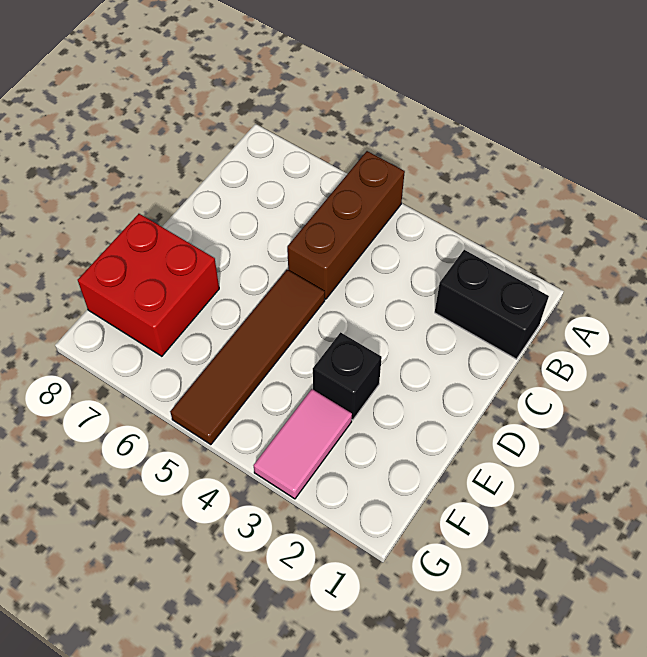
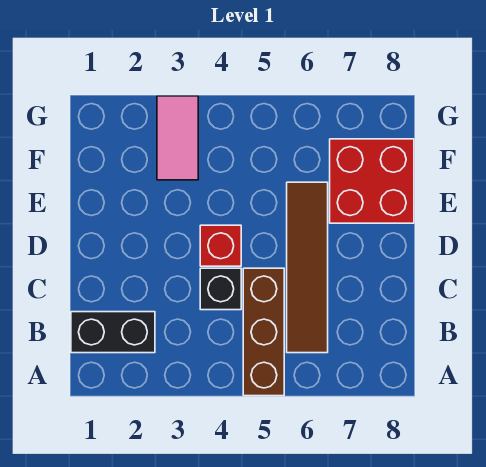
none -> red 1x1 brick [200,225,241,266]
brown 1x4 tile [170,270,325,445] -> brown 1x4 tile moved to [287,182,328,353]
black 1x1 brick [313,332,382,420] -> black 1x1 brick moved to [200,268,241,310]

